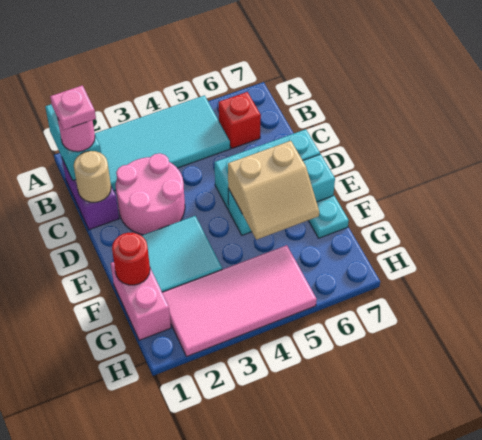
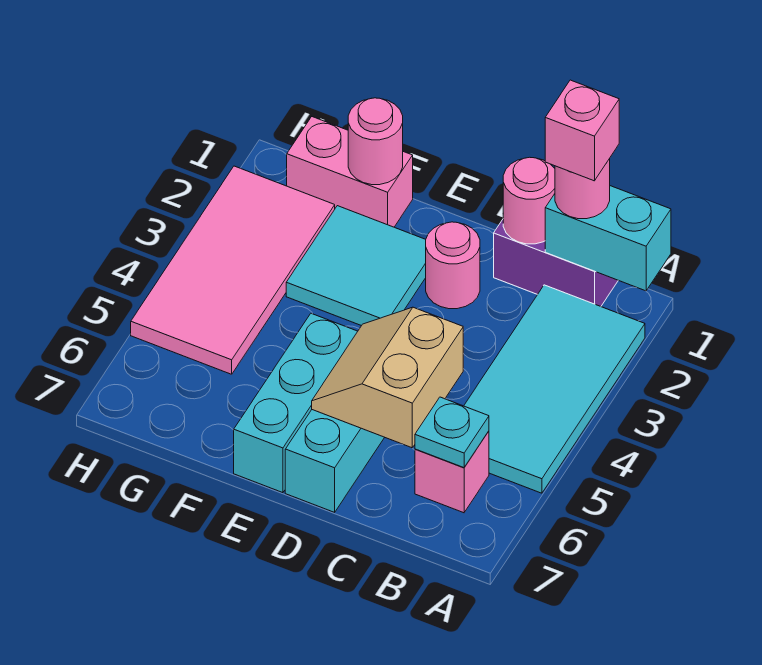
pink 1x1 plate [50,85,96,130] -> pink 1x1 brick [545,80,619,181]
red 1x1 brick [219,92,261,148] -> pink 1x1 brick [415,431,489,513]
tan 1x1 round brick [74,151,111,202] -> pink 1x1 round brick [503,157,555,244]
pink 2x2 round brick [116,153,185,235] -> pink 1x1 round brick [426,222,480,309]
tan 2x2 slope [228,141,319,240] -> tan 2x2 slope moved to [312,307,463,448]
red 1x1 round brick [112,233,150,285] -> pink 1x1 round brick [348,98,403,185]
cyan 1x1 plate [308,195,349,238] -> cyan 1x1 plate moved to [415,397,489,468]

